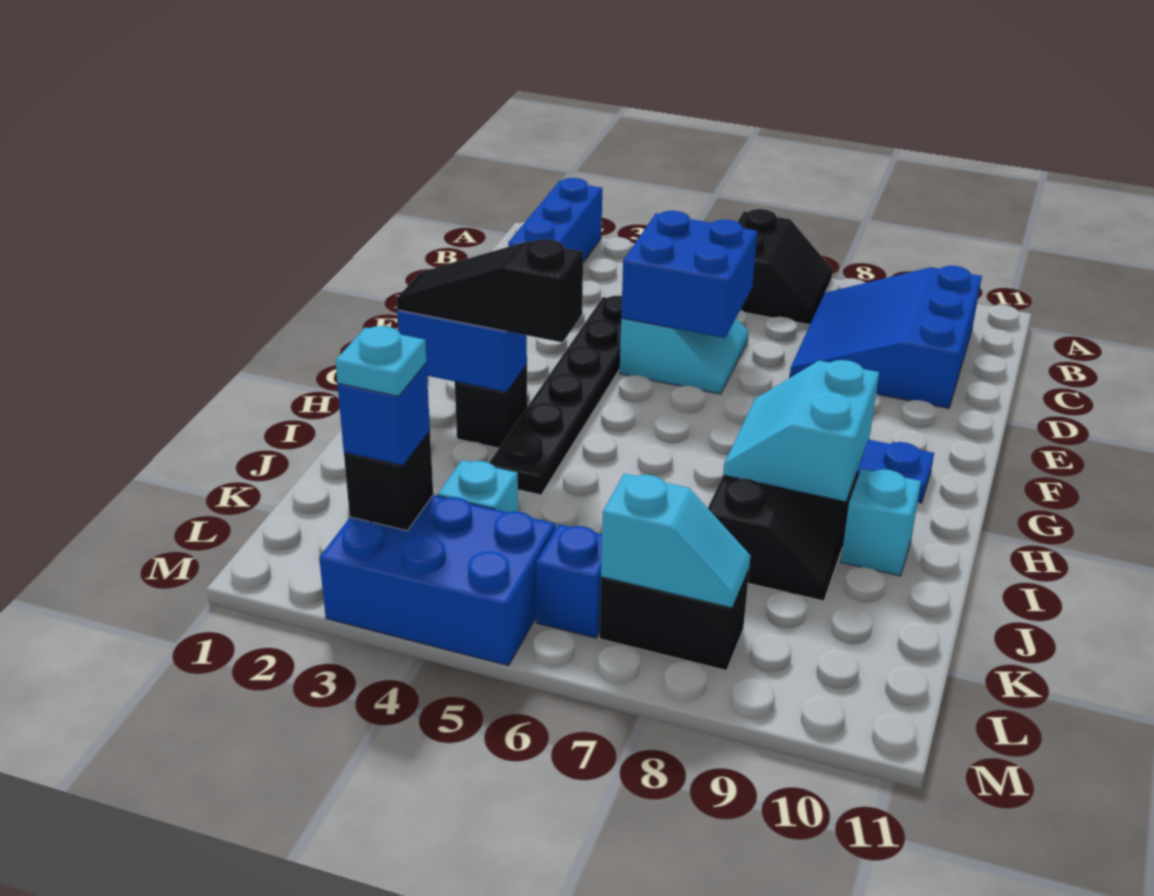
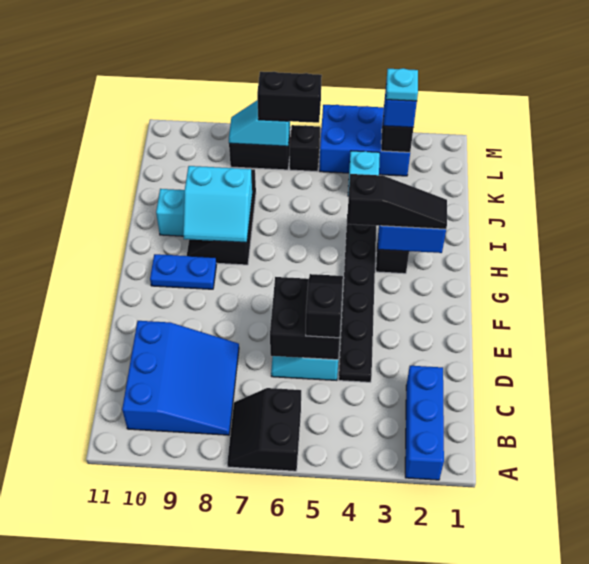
blue 2x2 brick [621,211,757,338] -> black 2x2 brick [270,277,340,360]
none -> black 1x2 slope [306,274,343,338]
cyan 2x2 slope [723,360,879,501] -> cyan 2x2 slope turned to [183,166,252,243]
blue 1x1 brick [536,524,602,638] -> black 1x1 brick [290,125,320,172]
none -> black 1x2 brick [257,72,322,123]

